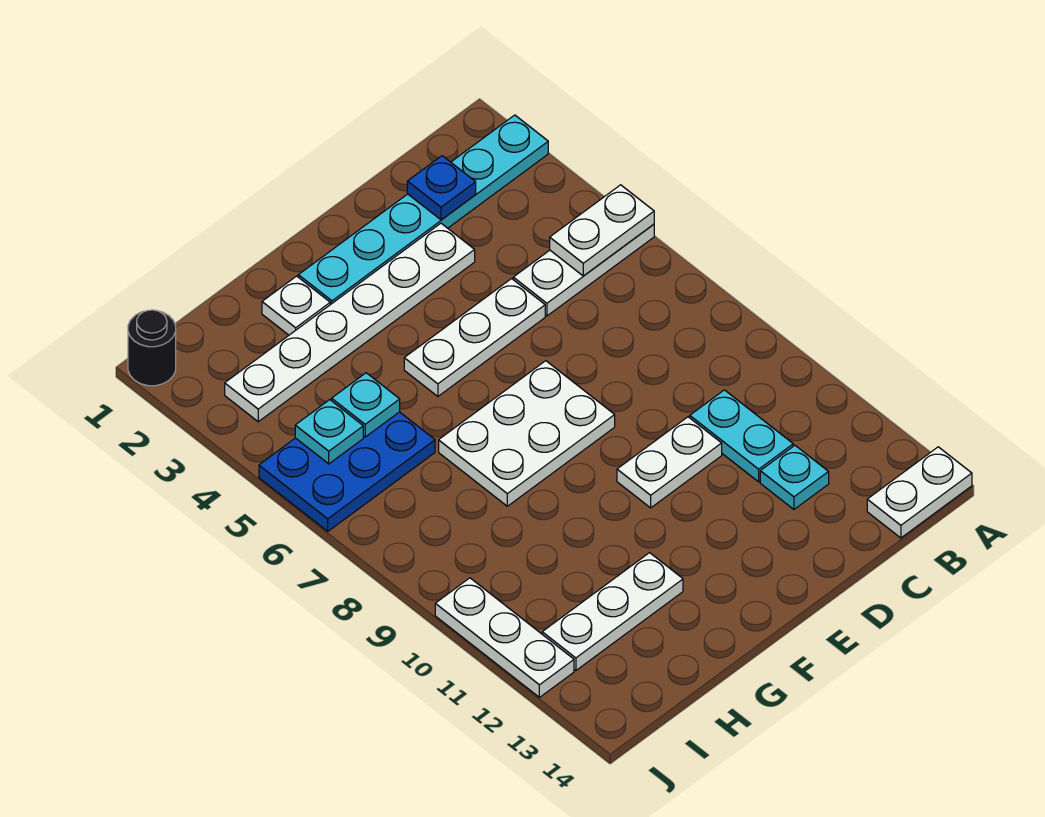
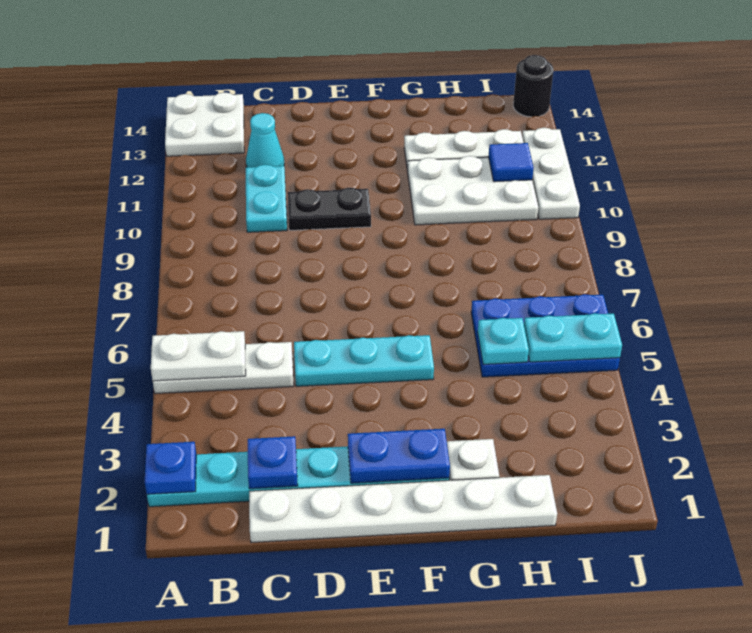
none -> blue 1x1 plate [145,442,196,494]
white 1x2 plate [867,447,972,538] -> white 2x2 plate [165,92,244,156]
cyan 1x1 plate [760,445,829,509] -> cyan 1x1 cone [246,113,284,167]
white 1x6 plate [225,223,475,422] -> white 1x6 plate moved to [249,475,557,543]
white 1x3 plate [404,279,545,396] -> cyan 1x3 plate [294,335,434,386]
white 1x2 plate [617,417,722,508] -> black 1x2 plate [287,188,371,230]
none -> blue 1x2 plate [348,429,450,483]
white 2x3 plate [439,361,615,506] -> white 2x3 plate moved to [407,156,538,225]
cyan 1x1 plate [295,400,363,464] -> cyan 1x2 plate [524,313,622,362]
none -> blue 1x1 tile [488,143,534,182]
black 1x1 round brick [128,310,176,386] -> black 1x1 round brick moved to [513,55,553,117]

